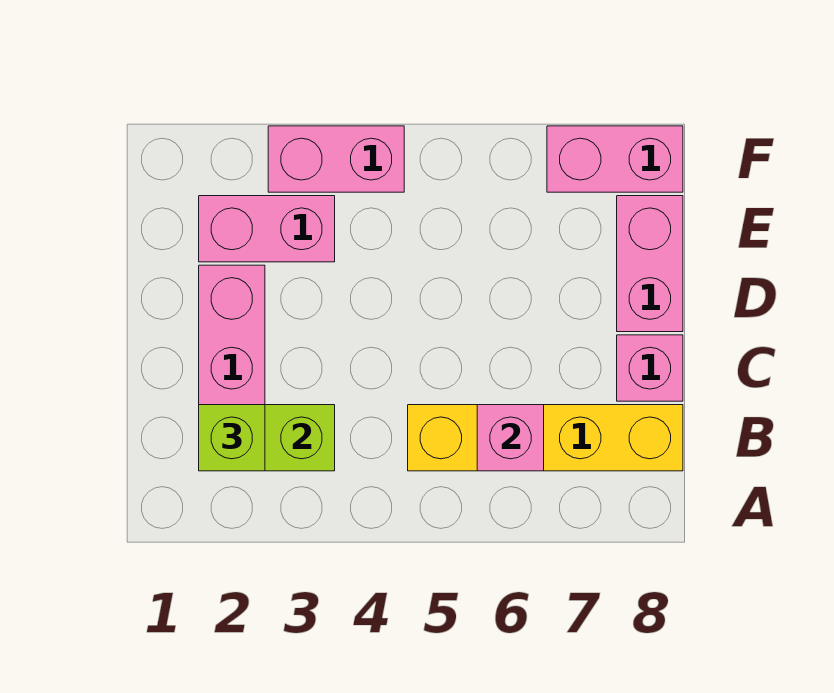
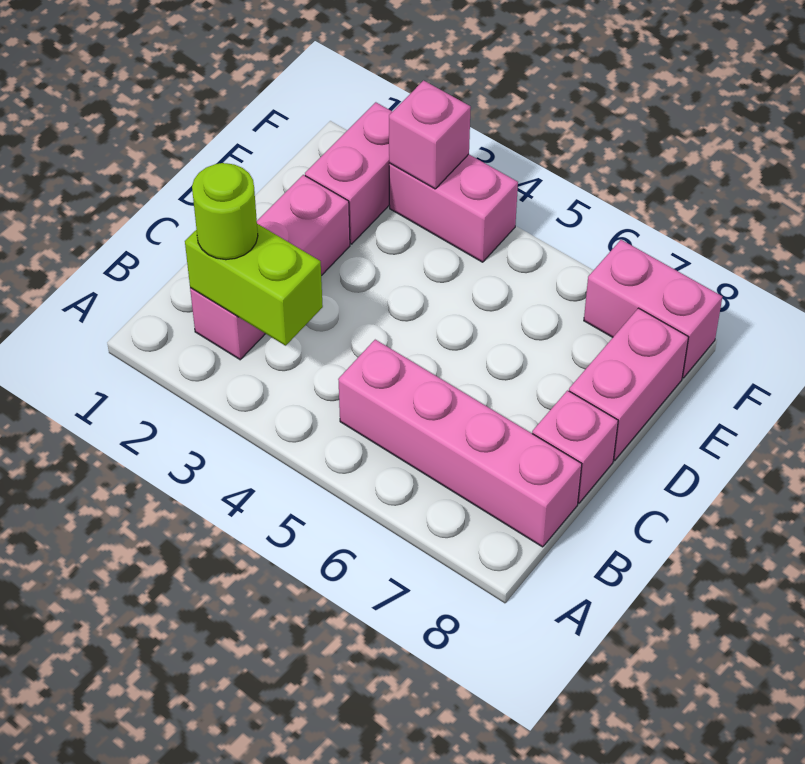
lime 1x1 brick [199,405,265,471] -> lime 1x1 round brick [192,163,258,260]
yellow 1x4 brick [408,405,683,471] -> pink 1x4 brick [338,340,582,547]
pink 1x1 brick [477,405,544,471] -> pink 1x1 brick moved to [389,80,471,189]
pink 1x2 brick [199,196,335,262] -> pink 1x2 brick turned to [305,102,392,244]

